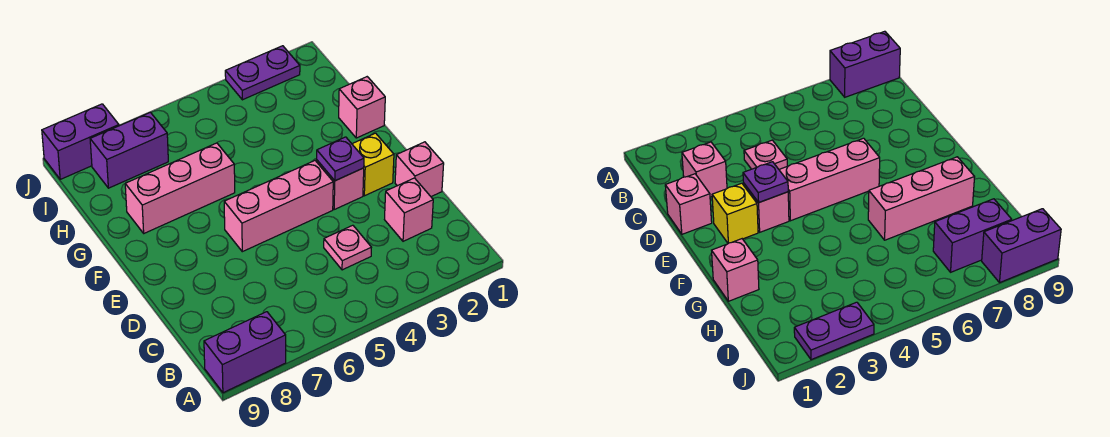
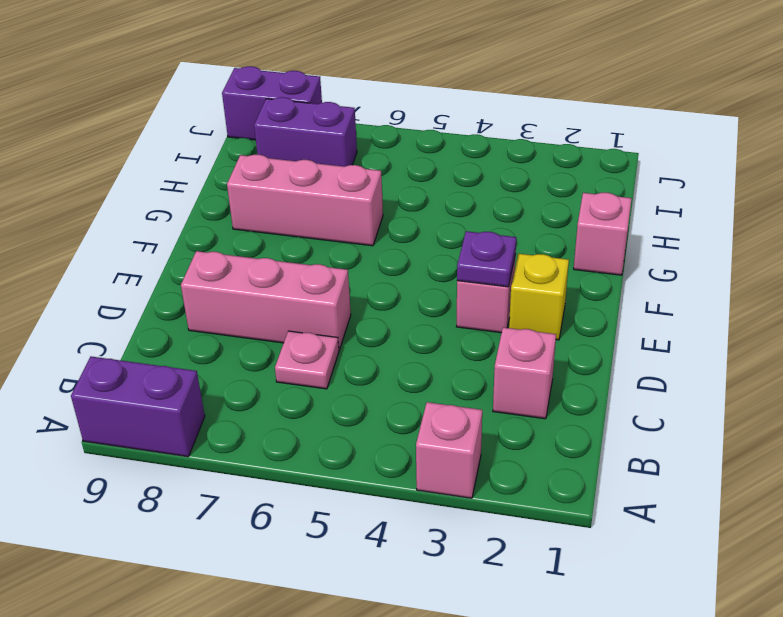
pink 1x1 plate [324,225,371,270] -> pink 1x1 plate moved to [275,331,339,389]
pink 1x1 brick [395,142,444,197] -> pink 1x1 brick moved to [416,402,482,498]
pink 1x3 brick [224,161,333,252] -> pink 1x3 brick moved to [181,251,351,350]
purple 1x2 plate [225,46,300,100] -> none

